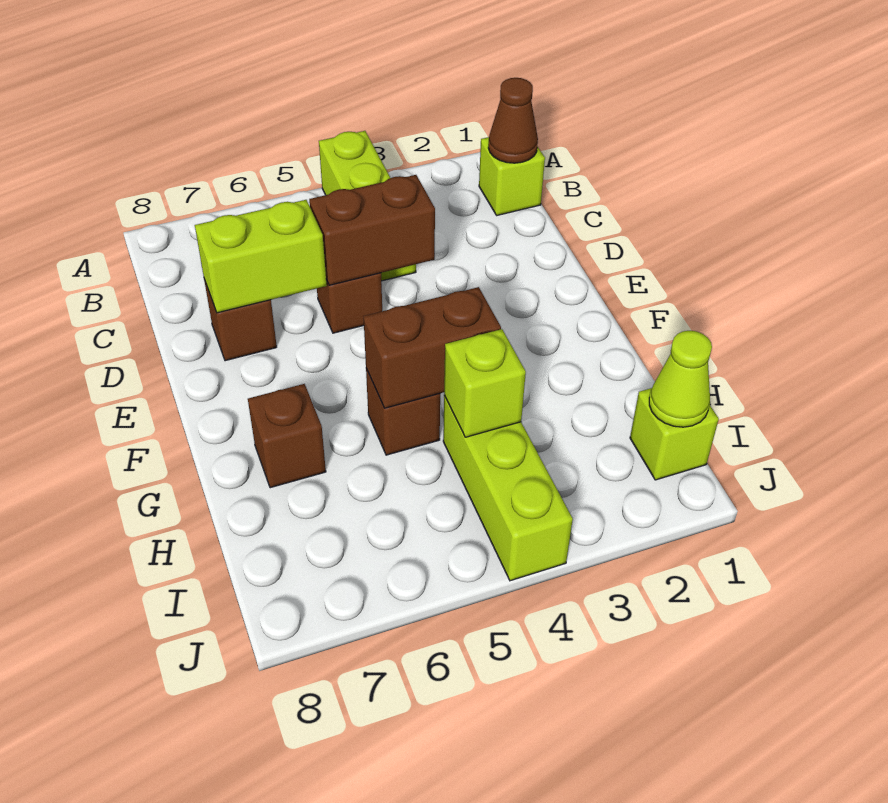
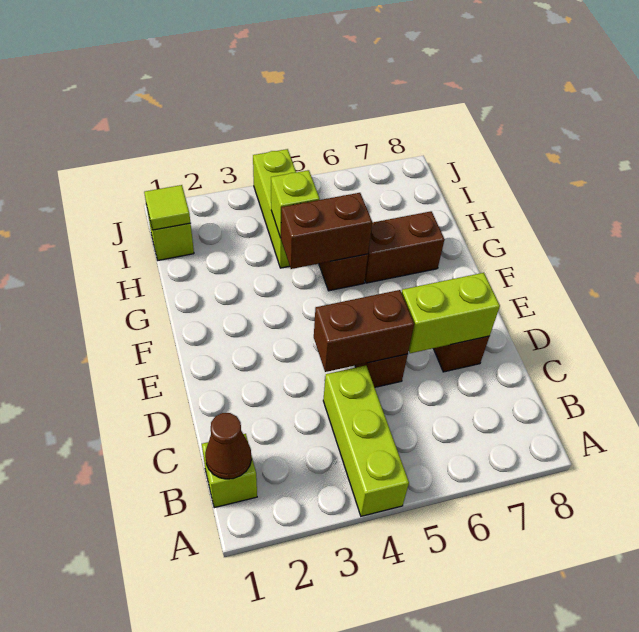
brown 1x1 brick [248,384,326,488] -> brown 1x2 brick [365,211,444,283]
lime 1x1 cone [649,331,712,427] -> lime 1x1 tile [144,185,191,230]

